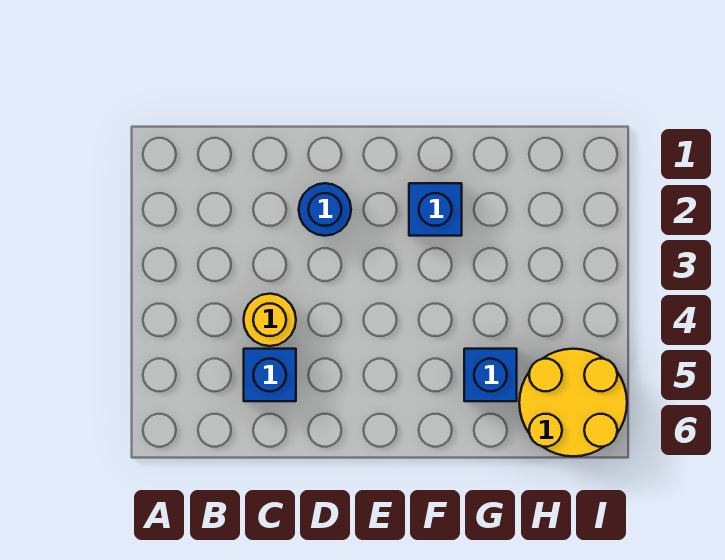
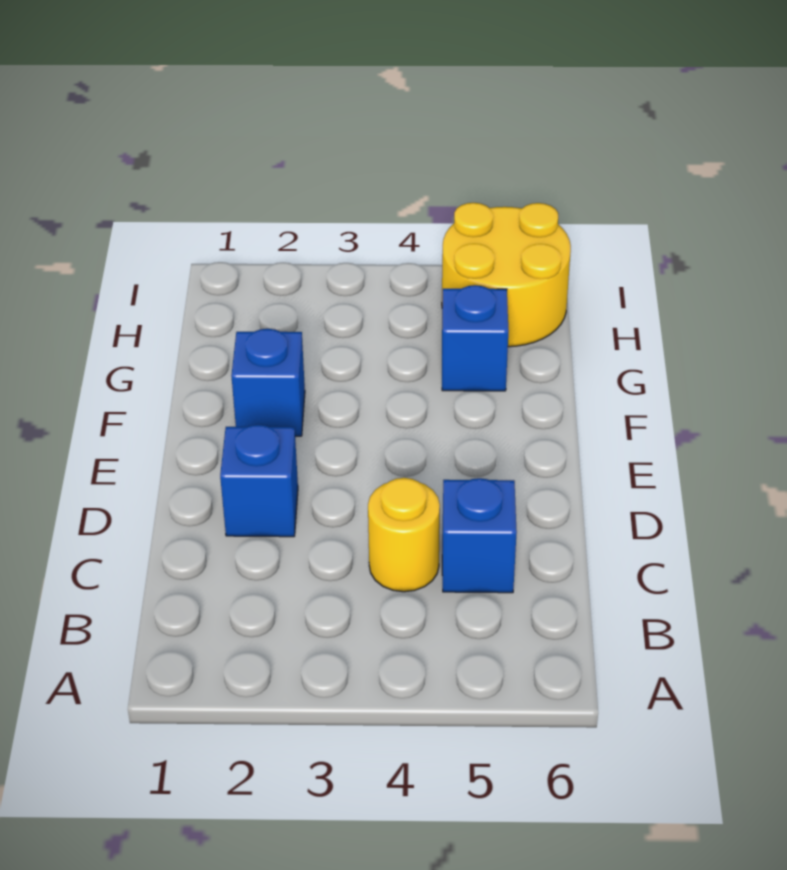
blue 1x1 round brick [299,183,351,236] -> blue 1x1 brick [220,425,298,537]

